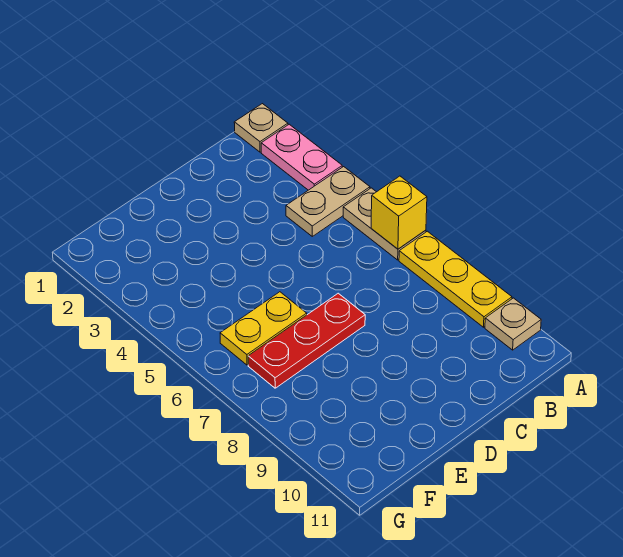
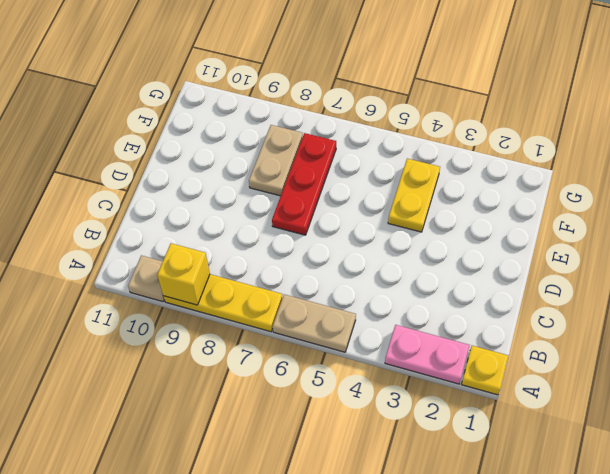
tan 1x1 plate [234,104,288,152] -> yellow 1x1 plate [461,346,508,395]
tan 1x2 plate [286,167,370,236] -> tan 1x2 plate moved to [249,125,303,196]
yellow 1x1 brick [371,176,427,249] -> yellow 1x1 brick moved to [157,243,210,305]
yellow 1x2 plate [220,292,307,365] -> yellow 1x2 plate moved to [388,159,440,232]

